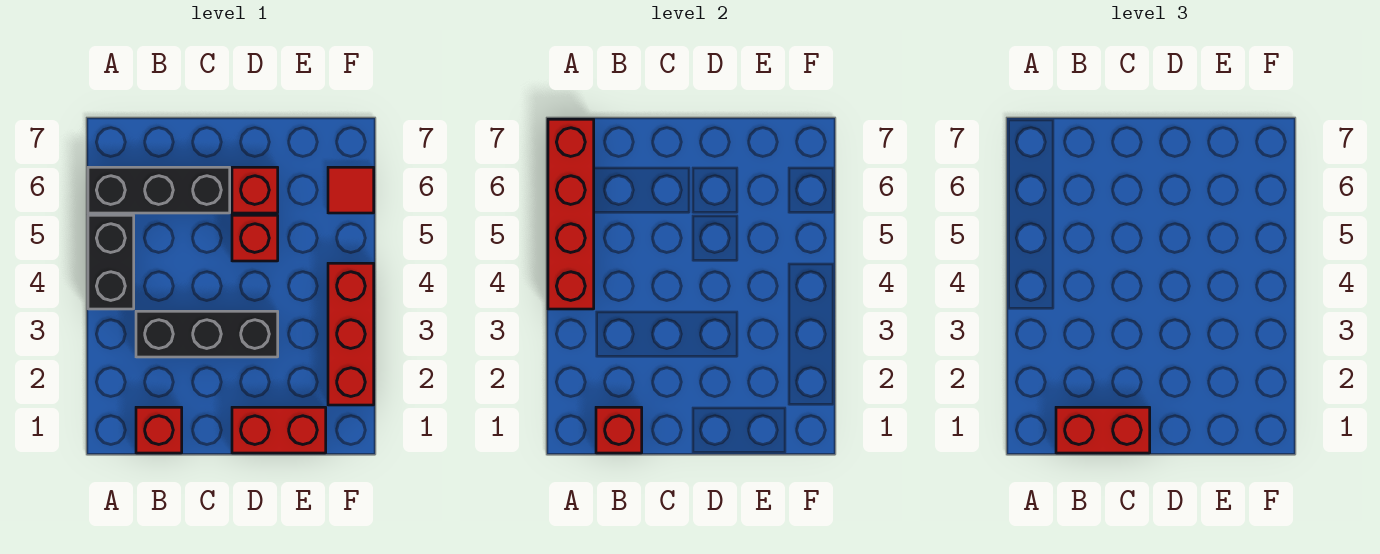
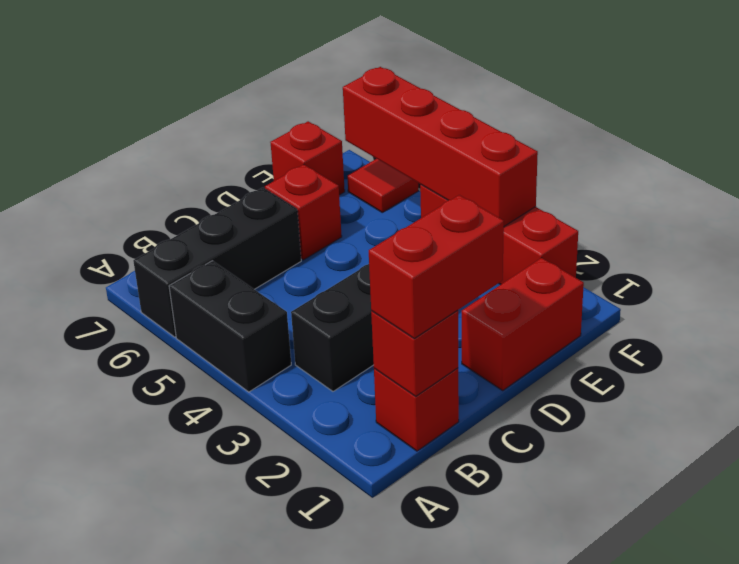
red 1x4 brick [548,119,594,309] -> red 1x4 brick moved to [343,67,538,226]
red 1x1 brick [232,215,278,261] -> red 1x1 brick moved to [270,121,345,195]

